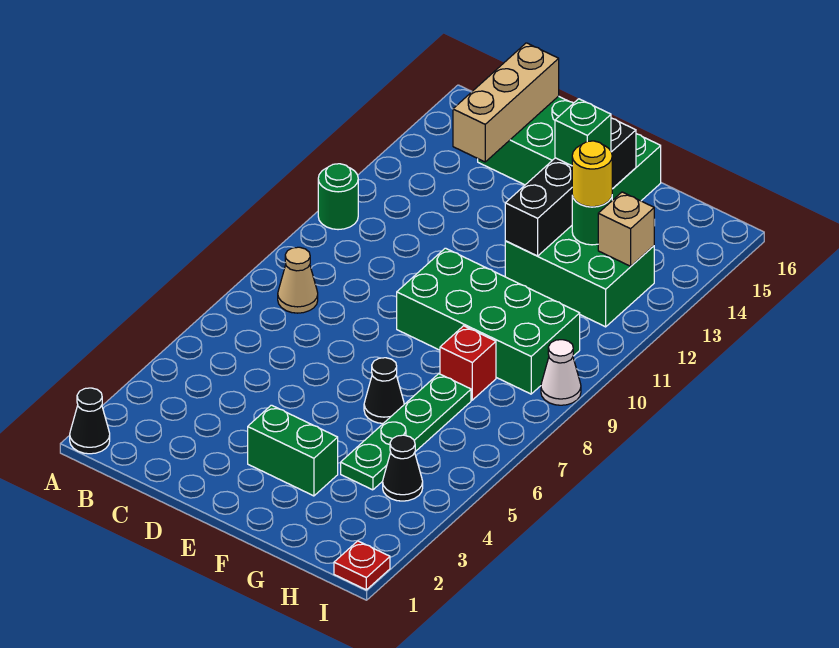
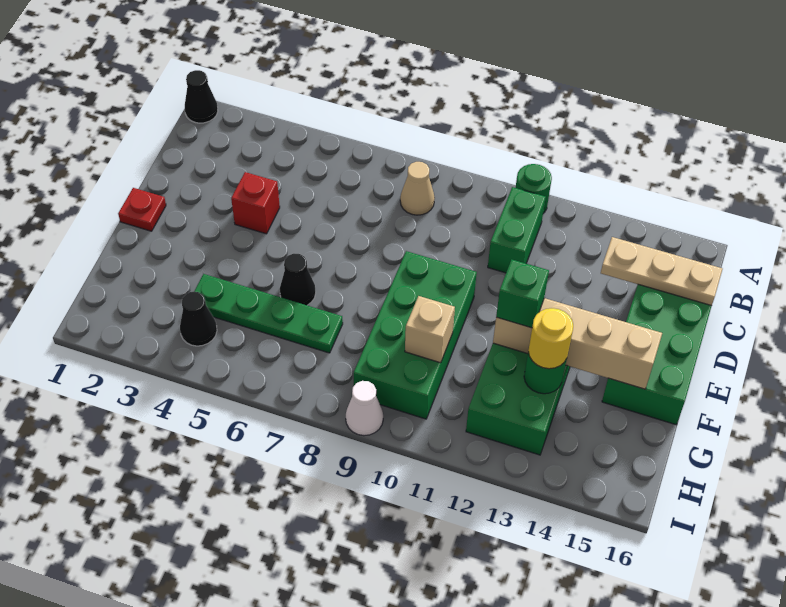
tan 1x3 brick [453,43,559,162] -> tan 1x3 plate [601,237,722,306]
green 1x2 brick [248,405,338,496] -> green 1x2 brick moved to [488,187,546,273]
black 1x4 brick [505,118,636,256] -> tan 1x4 brick [493,298,662,389]
green 1x1 brick [555,99,611,166] -> green 1x1 brick moved to [496,259,549,328]
red 1x1 brick [440,326,496,400] -> red 1x1 brick moved to [231,172,280,234]
tan 1x1 brick [598,192,654,266] -> tan 1x1 brick moved to [405,296,455,363]
red 1x1 plate [334,541,390,590] -> red 1x1 plate moved to [118,188,166,231]

